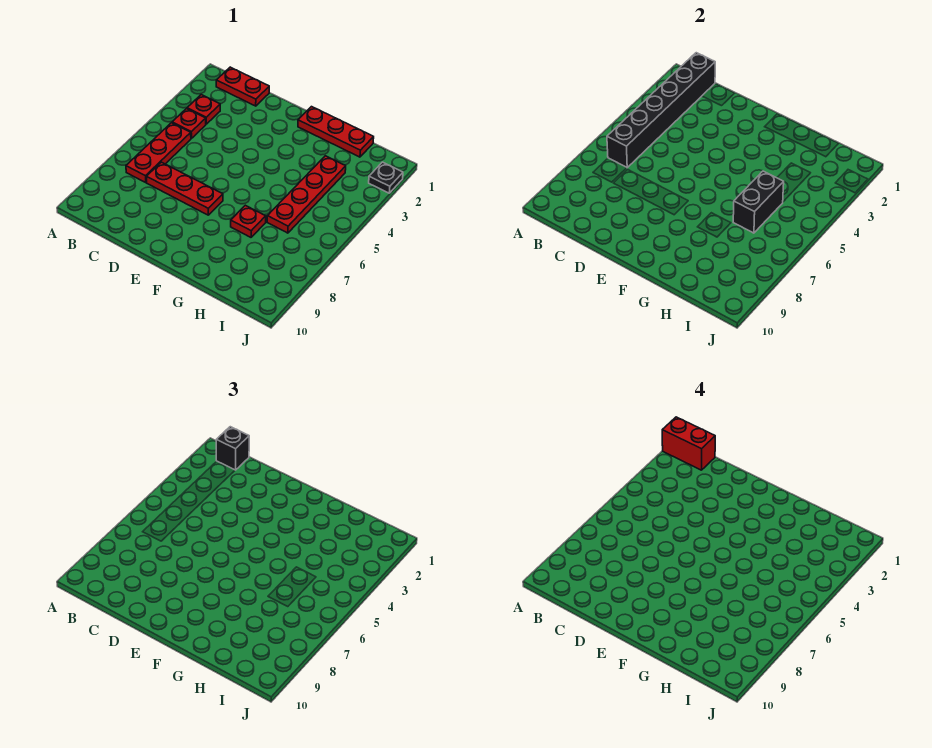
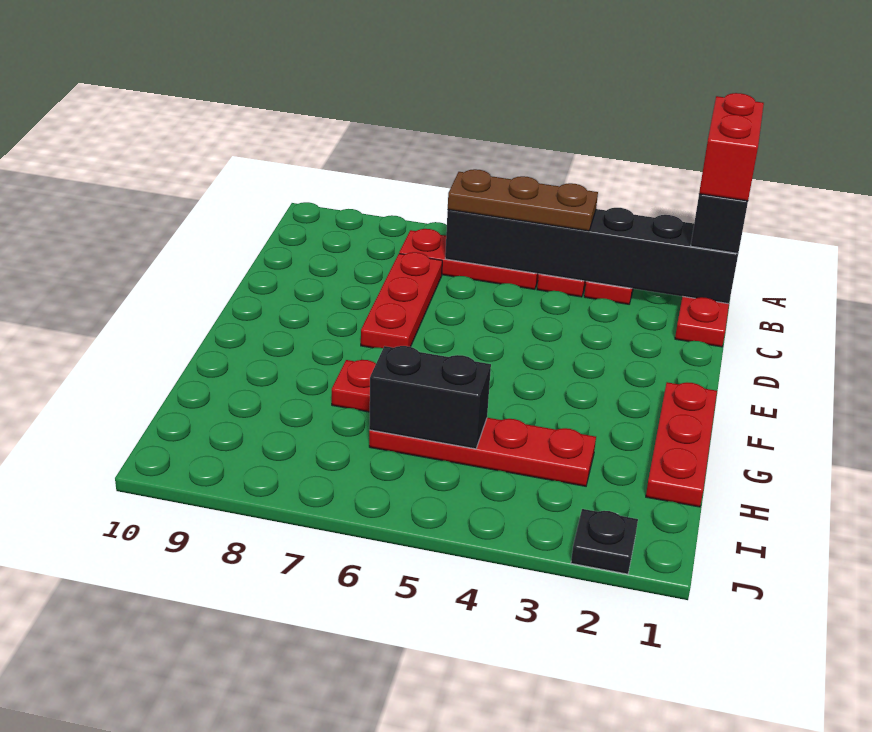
none -> brown 1x3 plate [448,169,598,231]

